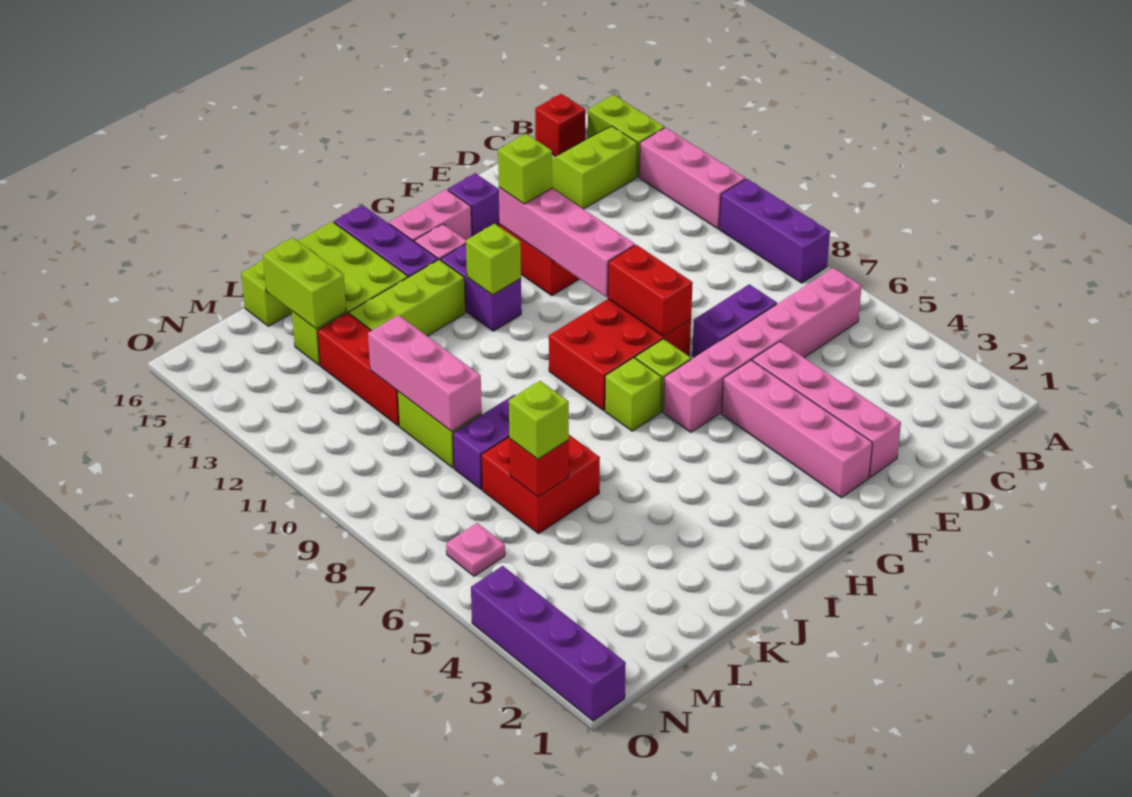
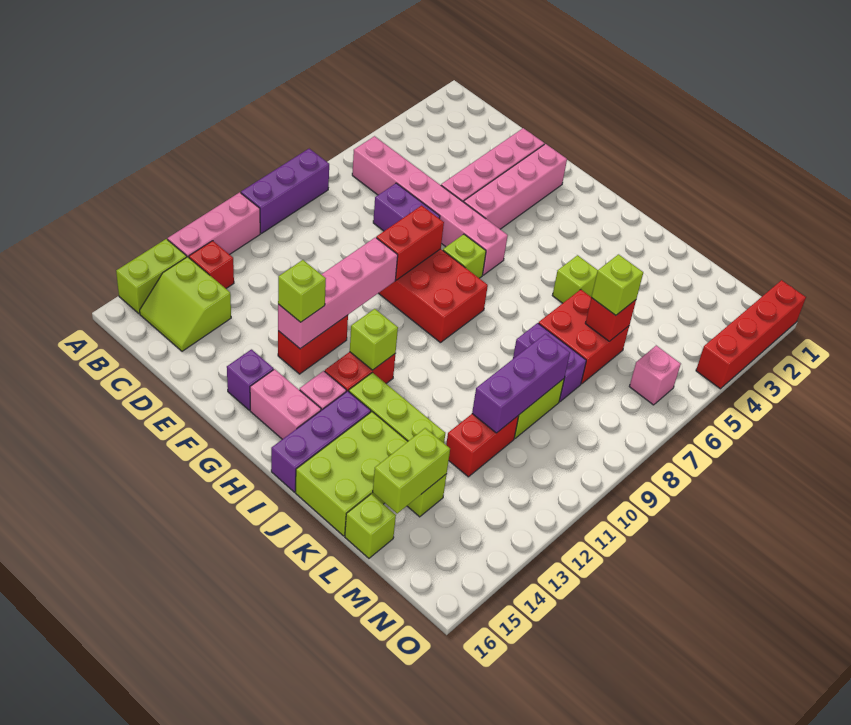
red 1x1 brick [535,94,585,157] -> red 1x1 brick moved to [189,241,234,288]
lime 1x1 brick [605,358,662,431] -> lime 1x1 brick moved to [552,255,598,303]
purple 1x2 brick [441,244,521,331] -> red 1x2 brick [325,352,395,392]
pink 1x3 brick [368,315,482,431] -> purple 1x3 brick [472,334,570,433]
red 1x3 brick [318,313,399,426] -> red 1x2 brick [446,414,519,477]
pink 1x1 plate [446,523,505,576] -> pink 1x1 brick [629,346,681,405]
purple 1x4 brick [471,566,626,721] -> red 1x4 brick [696,280,806,389]

